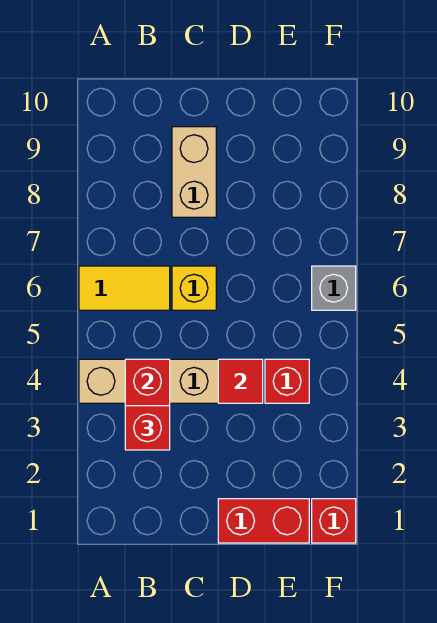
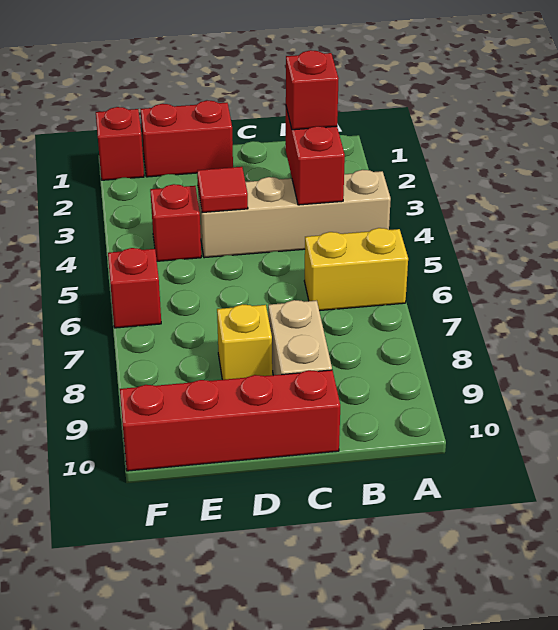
yellow 1x2 tile [79,266,170,310] -> yellow 1x2 brick [304,228,408,311]
yellow 1x1 brick [172,266,216,310] -> yellow 1x1 brick moved to [217,304,272,380]
none -> red 1x4 brick [120,370,340,471]
grey 1x1 brick [312,266,356,310] -> red 1x1 brick [108,248,161,328]

